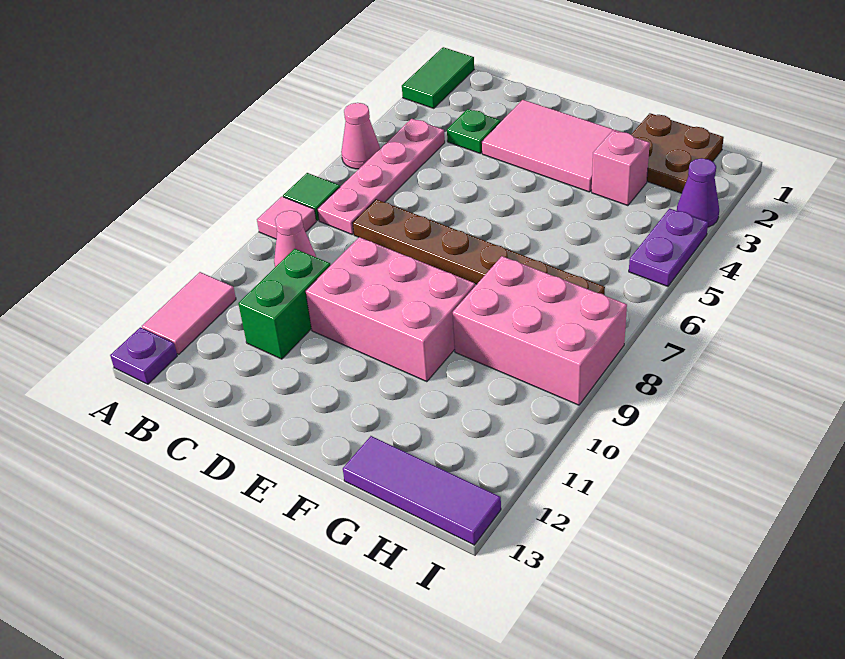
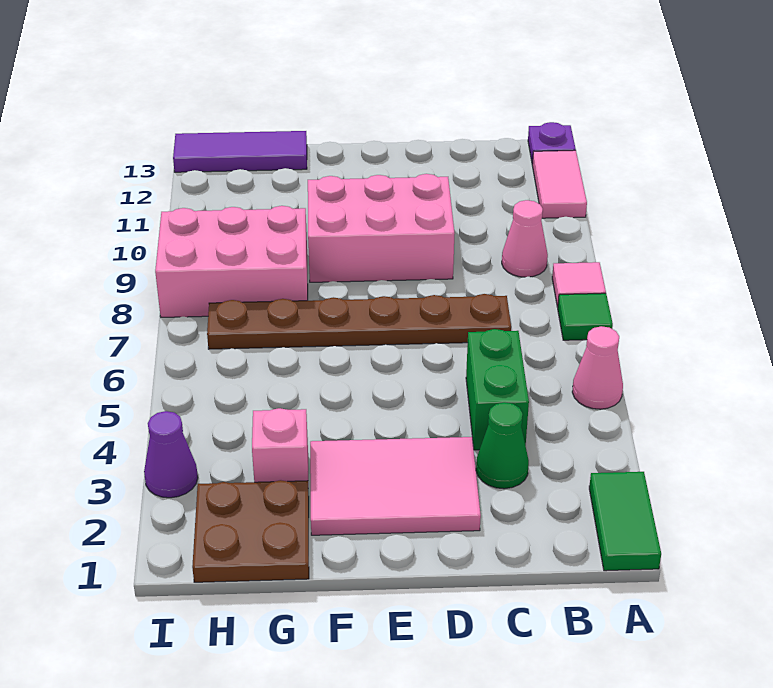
pink 1x4 plate [317,119,445,234] -> none
green 1x1 plate [447,109,500,153] -> green 1x1 cone [476,402,529,489]
green 1x2 brick [238,249,331,359] -> green 1x2 brick moved to [466,329,529,450]
purple 1x2 plate [629,209,708,286] -> none

